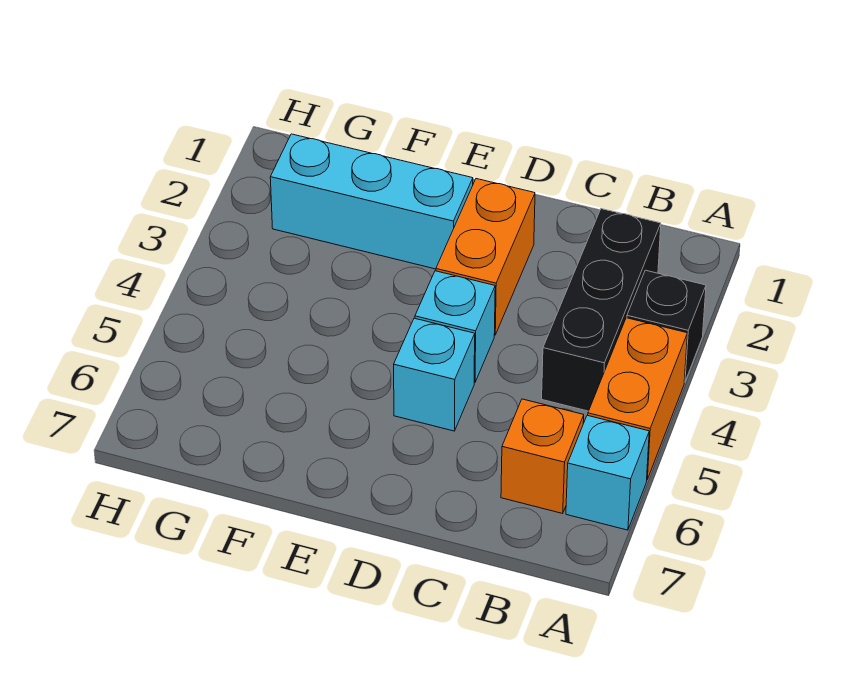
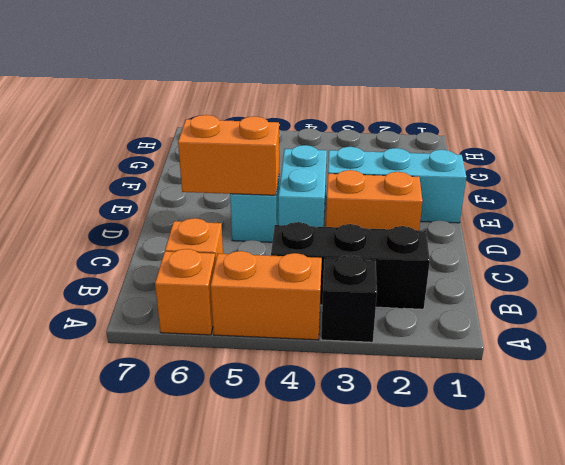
cyan 1x1 brick [566,415,649,530] -> orange 1x1 brick [155,249,215,335]
cyan 1x1 brick [415,271,495,383] -> cyan 1x2 brick [278,145,327,227]
none -> orange 1x2 brick [178,115,279,195]
cyan 1x3 brick [270,134,473,269] -> cyan 1x3 brick turned to [328,147,466,223]

